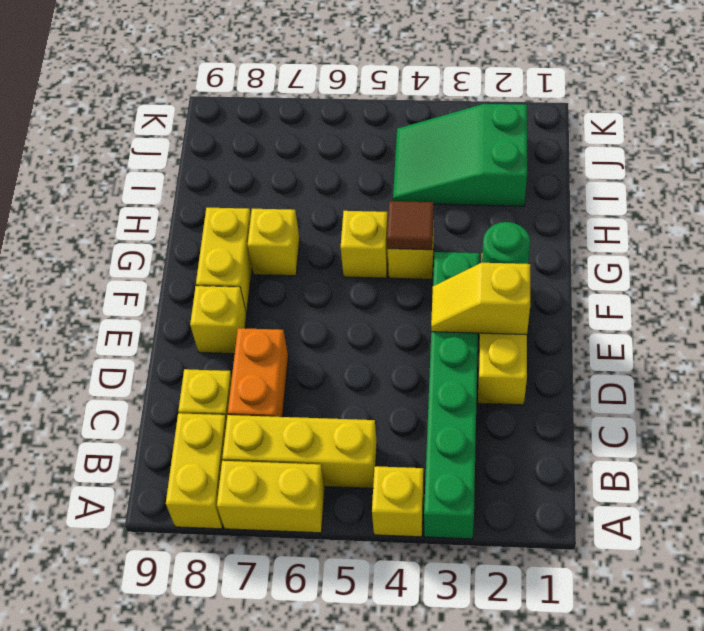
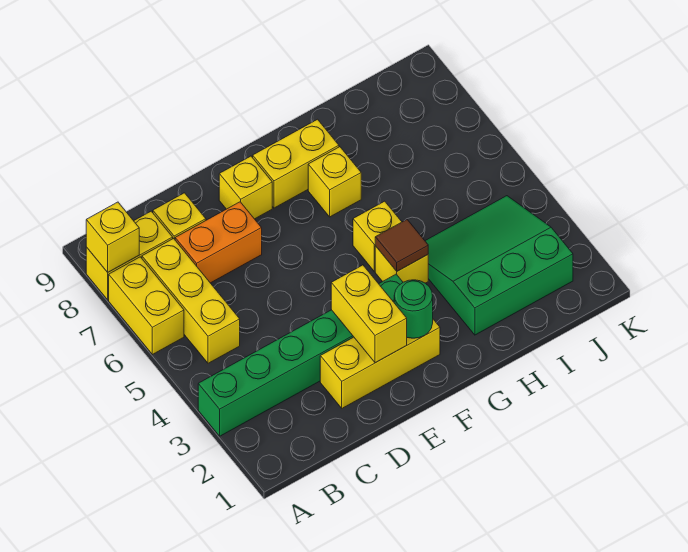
yellow 1x1 brick [372,466,424,537] -> yellow 1x1 brick moved to [86,202,139,272]
yellow 1x2 slope [431,263,530,335] -> yellow 1x2 brick [331,265,407,363]
green 2x3 slope [393,104,527,206] -> green 3x3 slope [425,196,573,335]

